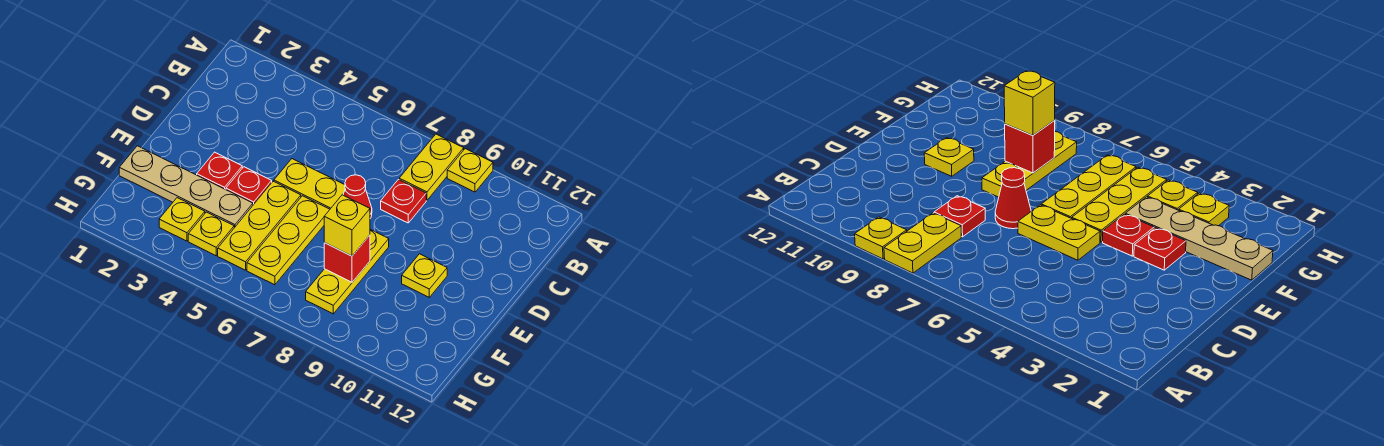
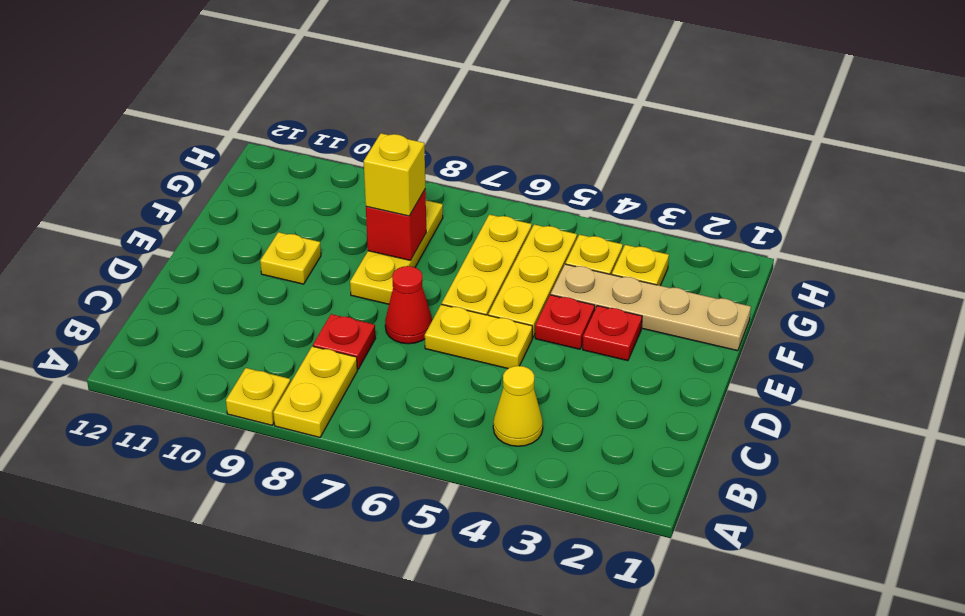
none -> yellow 1x1 cone [493,366,543,446]

